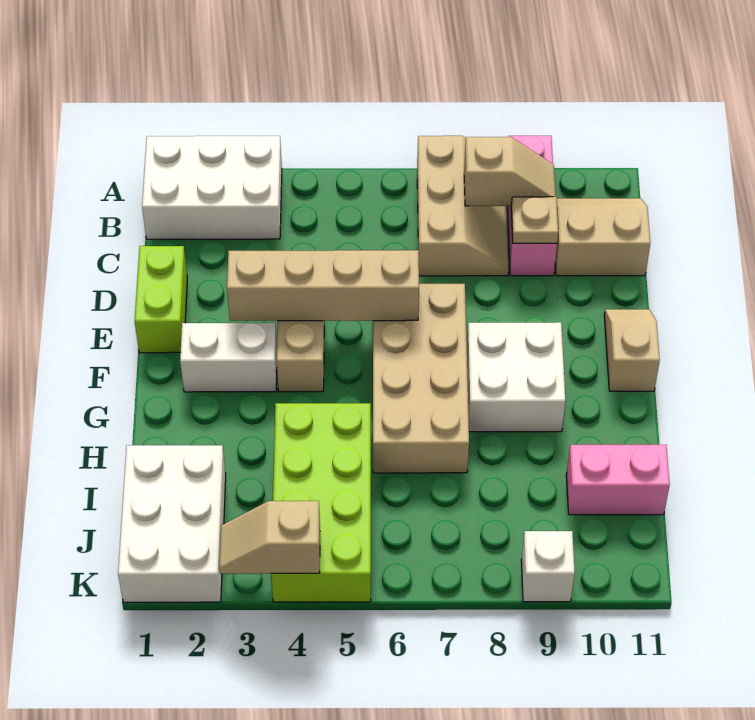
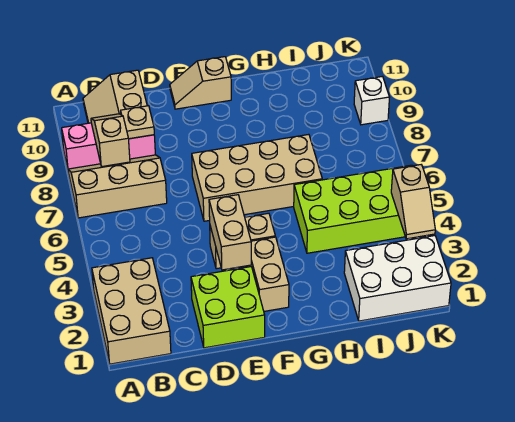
white 2x3 brick [142,136,282,239] -> tan 2x3 brick [92,258,171,364]
lime 1x2 brick [135,246,188,353] -> lime 2x2 brick [191,267,265,348]
tan 1x4 brick [227,250,419,321] -> tan 1x2 brick [209,195,251,270]
white 1x2 brick [180,323,277,392] -> tan 1x2 brick [247,237,289,311]
white 2x2 brick [467,322,566,432] -> none
pink 1x2 brick [566,445,670,515] -> none

